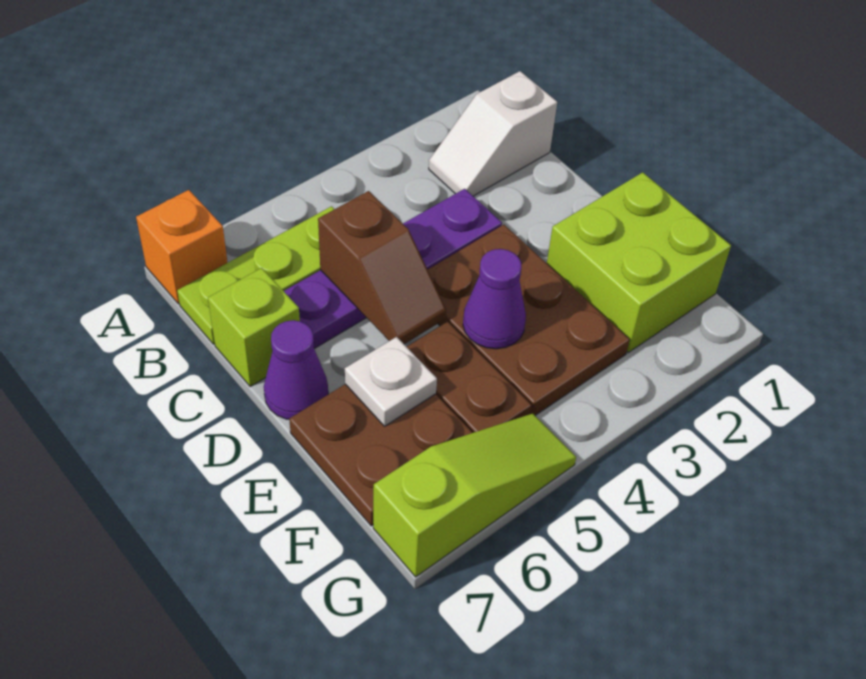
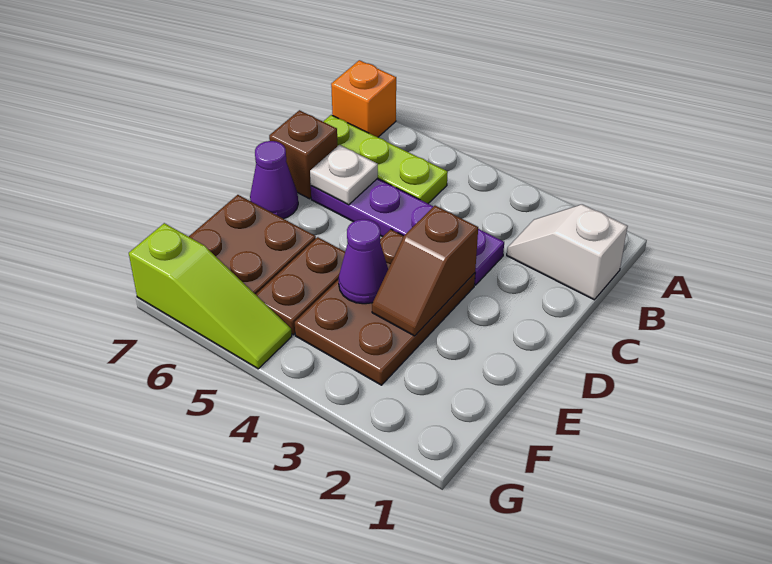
brown 1x2 slope [318,191,446,344] -> brown 1x2 slope moved to [372,206,478,336]
lime 1x1 brick [208,268,300,387] -> brown 1x1 brick [269,110,338,199]
lime 2x2 brick [547,172,731,353] -> none
white 1x1 plate [345,337,437,426] -> white 1x1 plate moved to [310,145,378,205]

